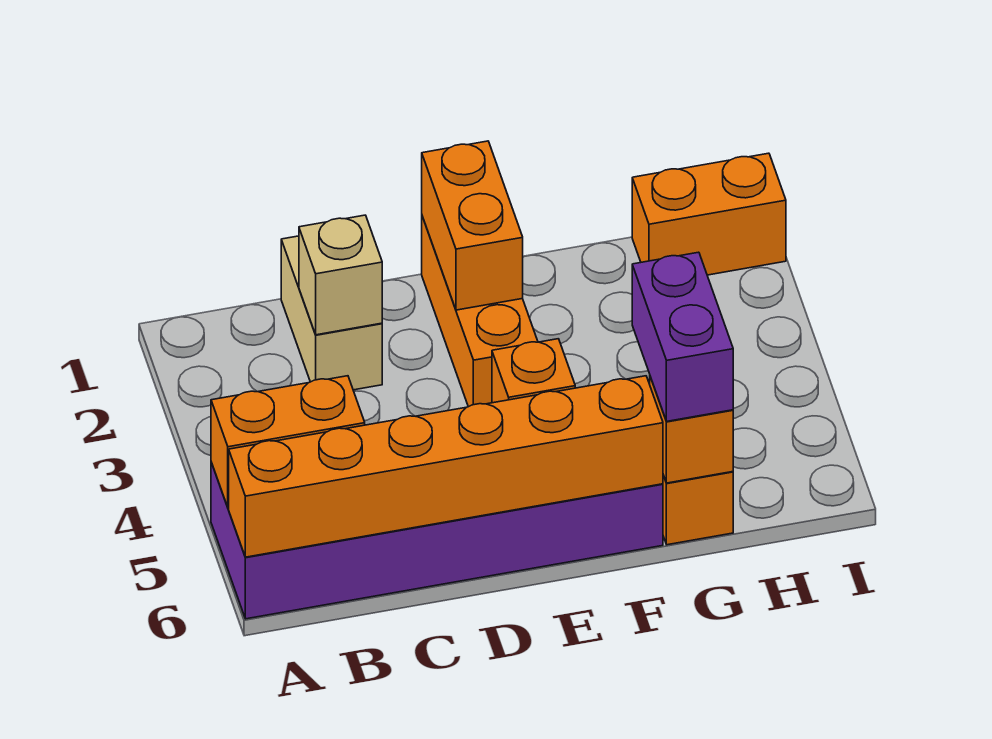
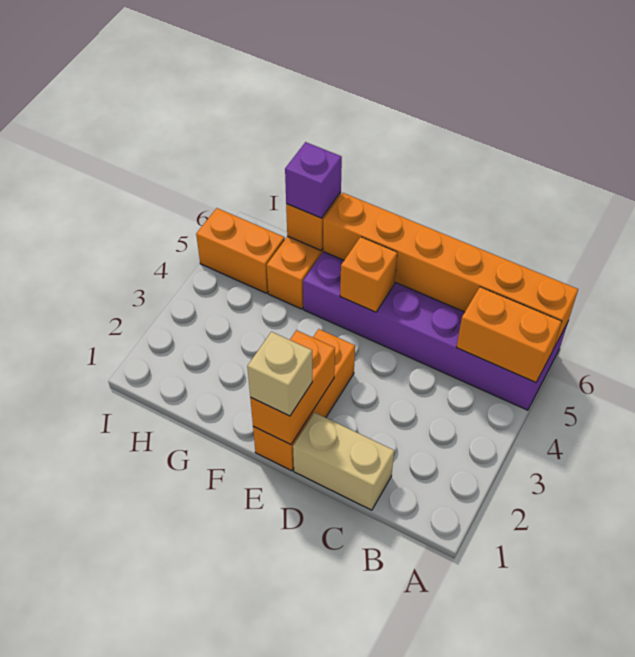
tan 1x2 brick [281,236,382,390] -> tan 1x2 brick turned to [293,413,394,510]
tan 1x1 brick [299,215,382,335] -> tan 1x1 brick moved to [247,332,312,416]
purple 1x2 brick [632,252,733,421] -> purple 1x1 brick [285,142,342,218]
orange 1x2 brick [632,153,786,275] -> orange 1x2 brick moved to [196,208,285,293]

